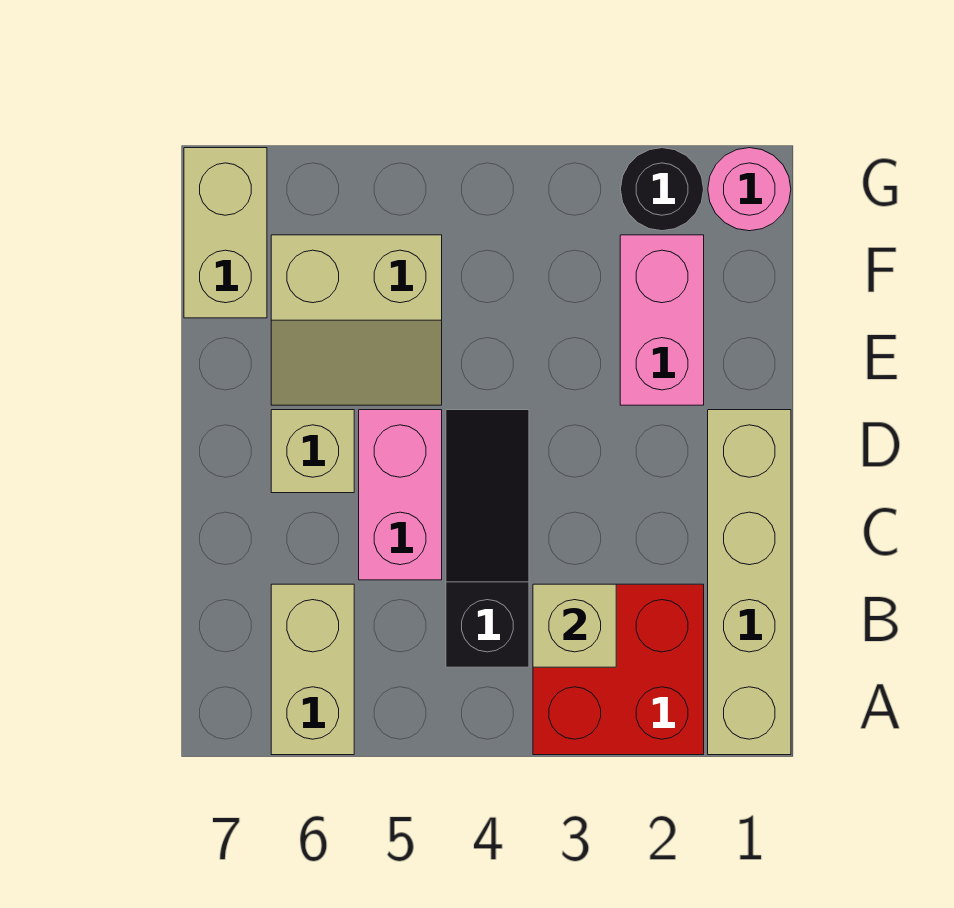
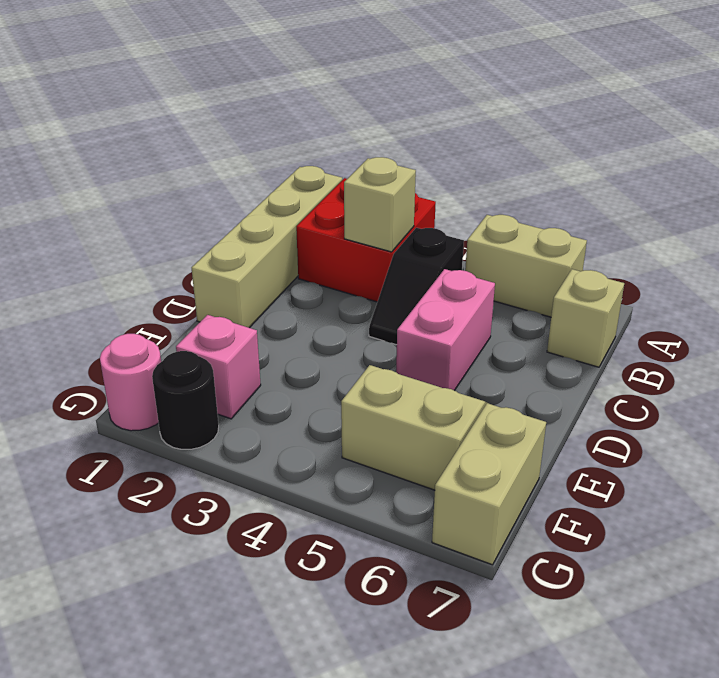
tan 1x2 brick [271,584,354,755] -> tan 1x2 brick turned to [465,215,587,317]
black 1x3 slope [446,410,529,667] -> black 1x2 slope [369,228,464,345]
tan 1x1 brick [271,410,354,493] -> tan 1x1 brick moved to [547,269,624,367]
pink 1x2 brick [620,235,704,405] -> pink 1x1 brick [176,315,261,419]

